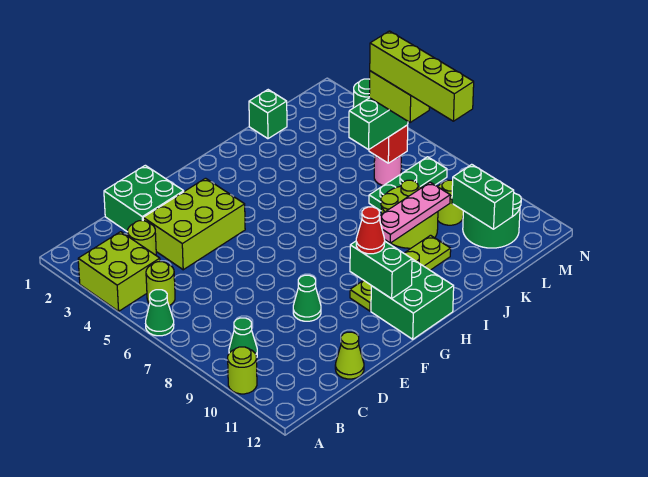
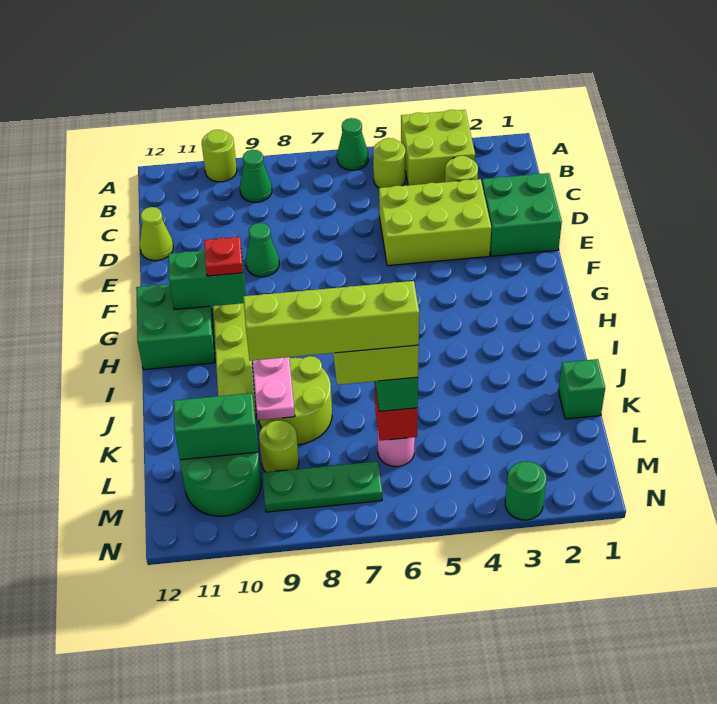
lime 2x3 brick [143,178,245,270] -> lime 2x3 brick turned to [379,179,491,266]
red 1x1 cone [356,207,385,254] -> red 1x1 plate [204,237,243,276]
green 1x3 plate [369,157,447,211] -> green 1x3 plate turned to [262,461,382,512]

